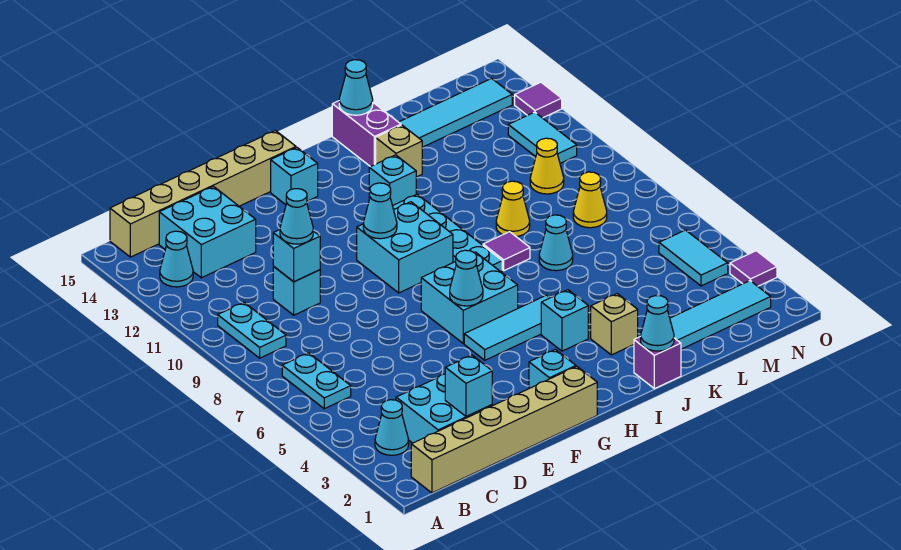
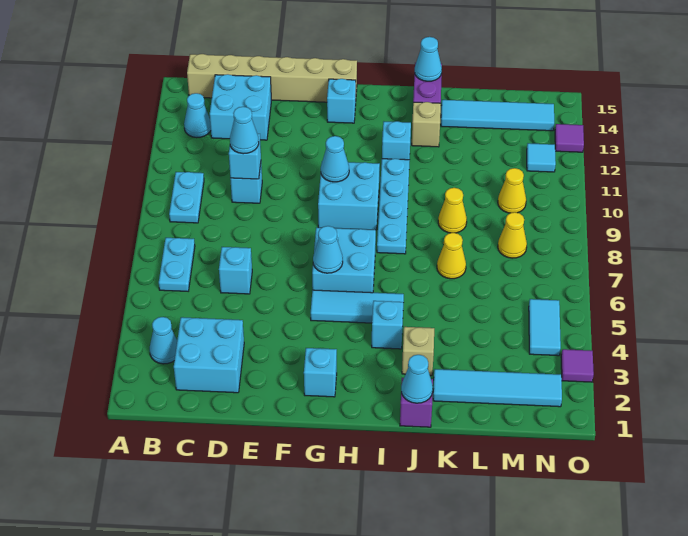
tan 1x6 brick [411,366,597,493] -> none
cyan 1x1 brick [445,355,492,417] -> cyan 1x1 brick moved to [219,247,252,294]
purple 1x1 tile [483,232,530,271] -> none
cyan 1x1 cone [539,215,573,271] -> yellow 1x1 cone [437,233,466,279]
cyan 1x2 tile [508,112,577,163] -> cyan 1x1 tile [527,143,556,172]

